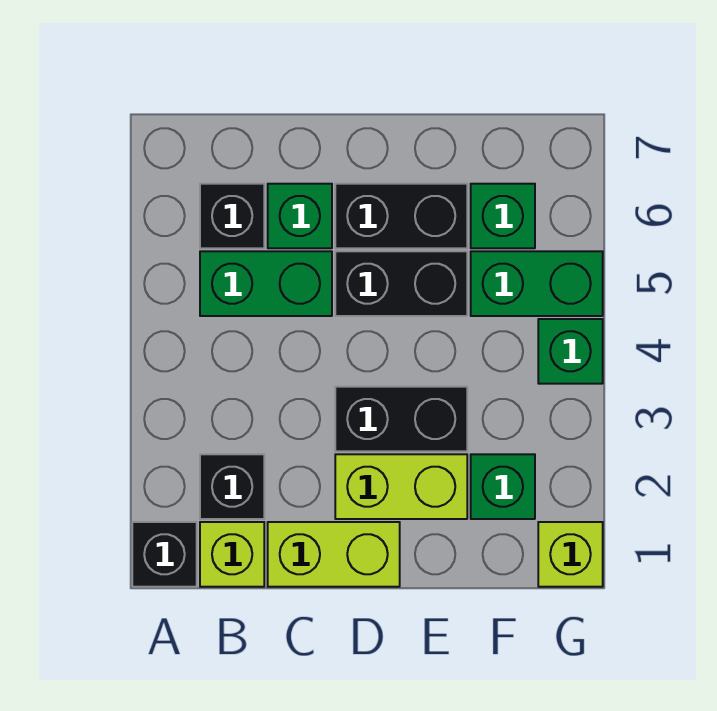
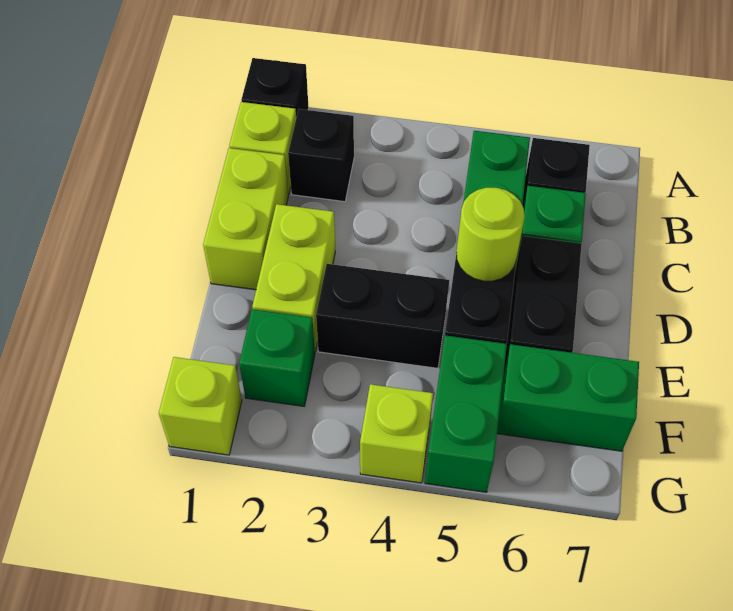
black 1x2 brick [335,387,467,451] -> black 1x2 brick turned to [316,264,449,368]
none -> lime 1x1 round brick [456,188,525,281]
green 1x1 brick [471,184,535,248] -> green 1x2 brick [497,344,639,451]
green 1x1 brick [538,319,603,384] -> lime 1x1 brick [360,384,433,483]

